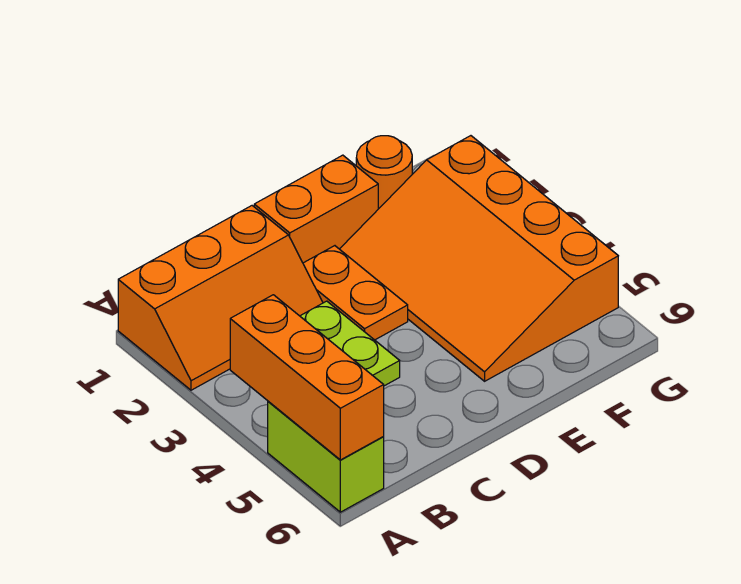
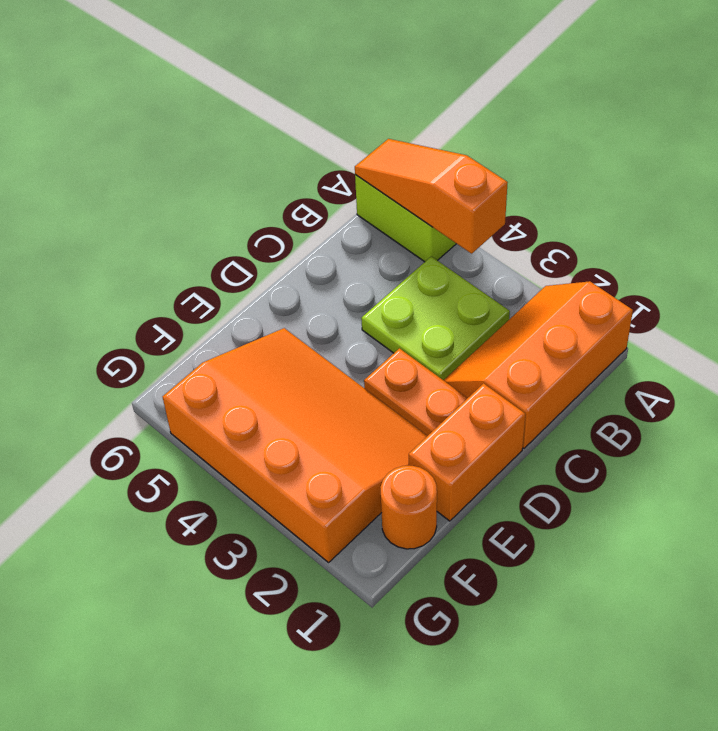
orange 1x3 brick [230,295,384,460] -> orange 1x3 slope [355,139,508,254]

